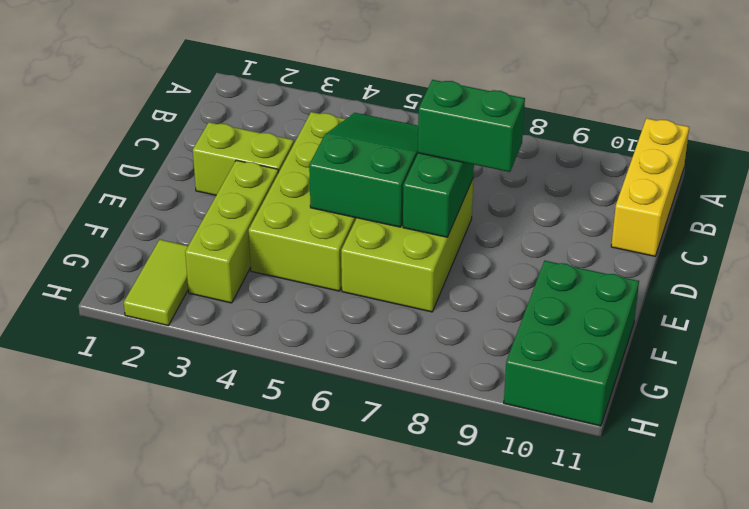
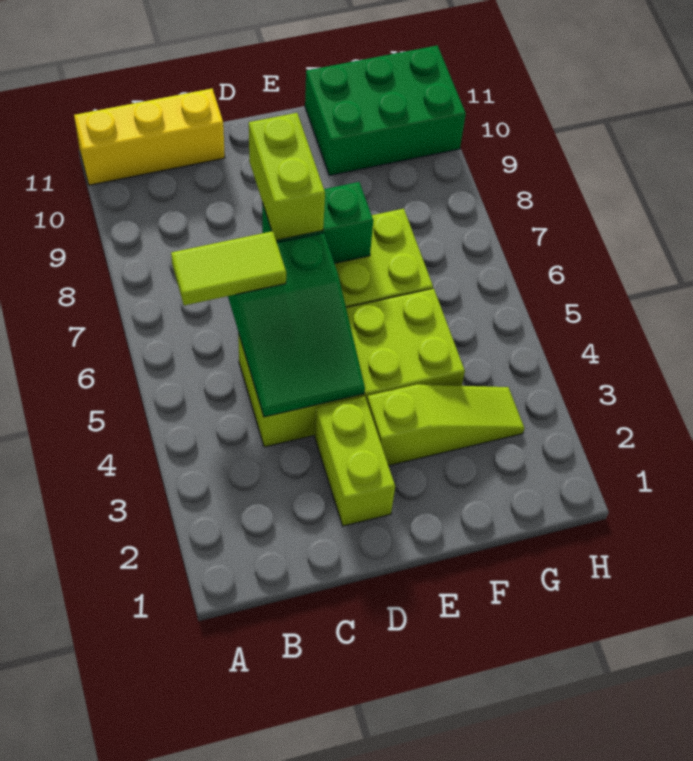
green 2x3 slope [309,113,418,227] -> green 2x3 slope turned to [228,233,365,417]
green 1x2 brick [418,80,525,172] -> lime 1x2 brick [249,113,325,241]
lime 1x3 brick [185,160,278,303] -> lime 1x3 slope [367,384,524,466]
lime 1x2 tile [124,240,188,326] -> lime 1x2 tile moved to [171,231,286,305]

